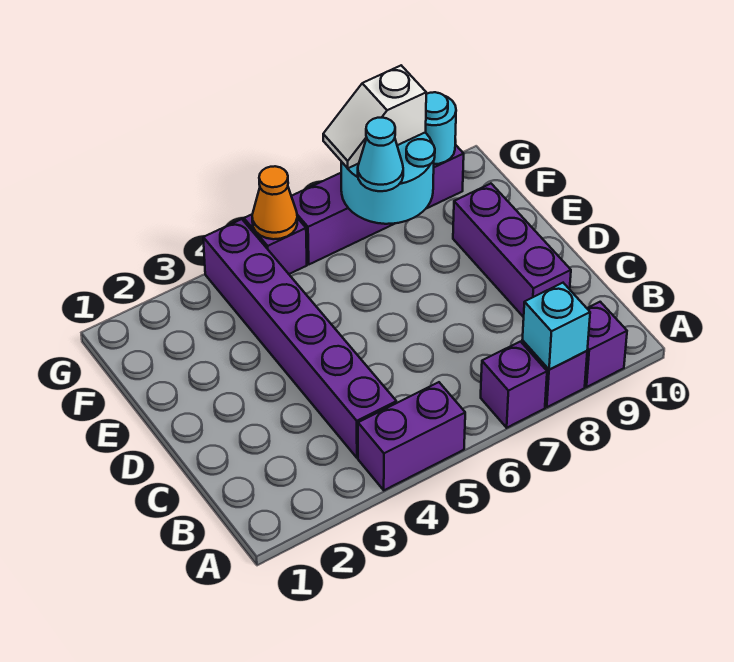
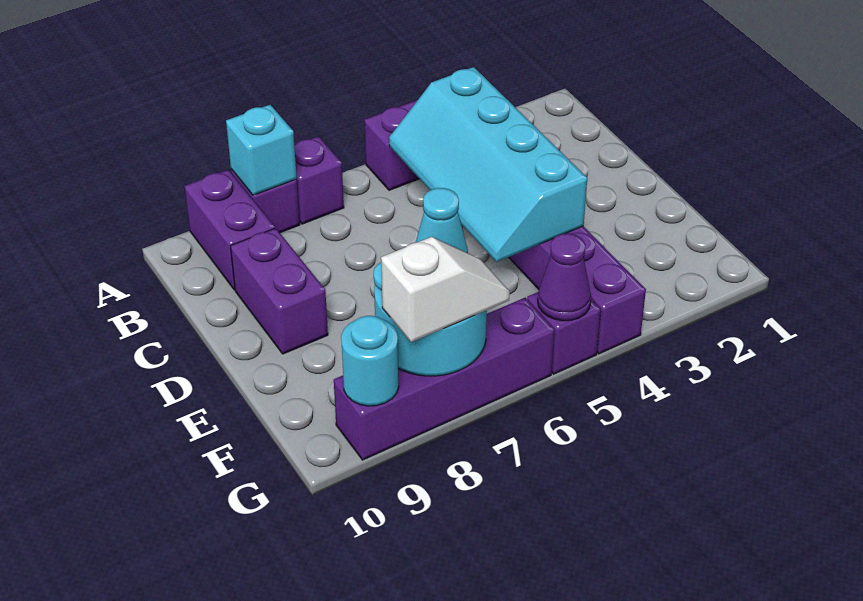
purple 1x1 brick [585,302,627,387] -> purple 1x2 brick [184,170,275,290]
none -> cyan 2x4 slope [389,67,587,262]
purple 1x3 brick [453,184,571,317] -> purple 1x2 brick [231,228,328,354]
orange 1x1 cone [252,166,297,239] -> purple 1x1 cone [538,234,591,321]

